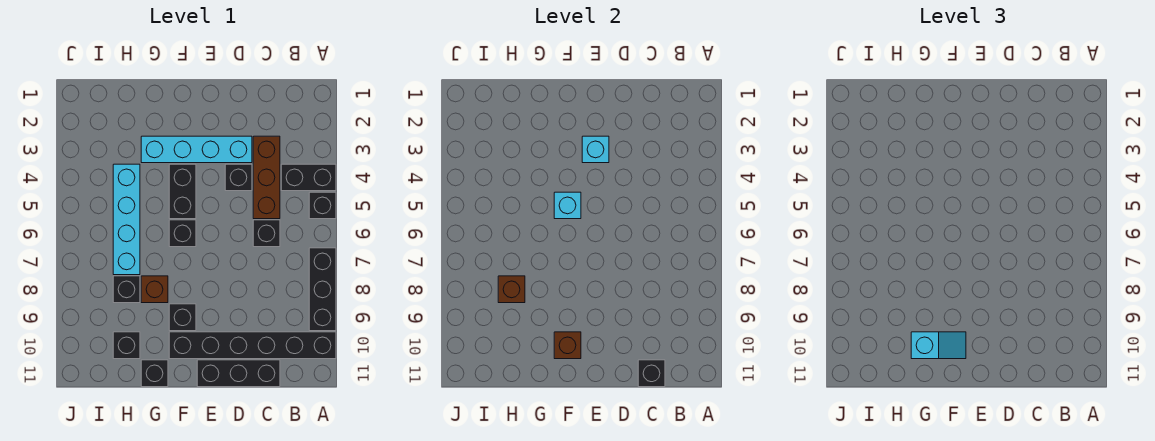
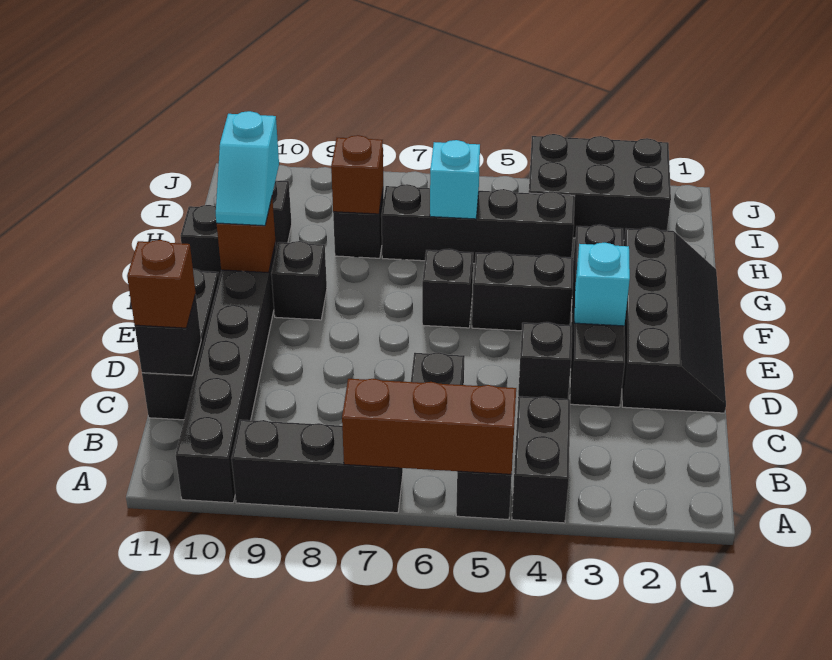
brown 1x3 brick [253,136,280,219] -> brown 1x3 brick moved to [342,379,516,474]
none -> black 2x4 slope [622,227,726,413]
cyan 1x4 brick [141,136,252,163] -> black 1x4 brick [570,225,625,407]
cyan 1x1 brick [554,192,581,219] -> cyan 1x1 brick moved to [430,140,480,219]
brown 1x1 brick [141,276,168,303] -> brown 1x1 brick moved to [127,240,196,328]
cyan 1x4 brick [113,164,140,275] -> black 1x4 brick [381,184,575,263]
none -> black 2x3 brick [529,134,671,240]

